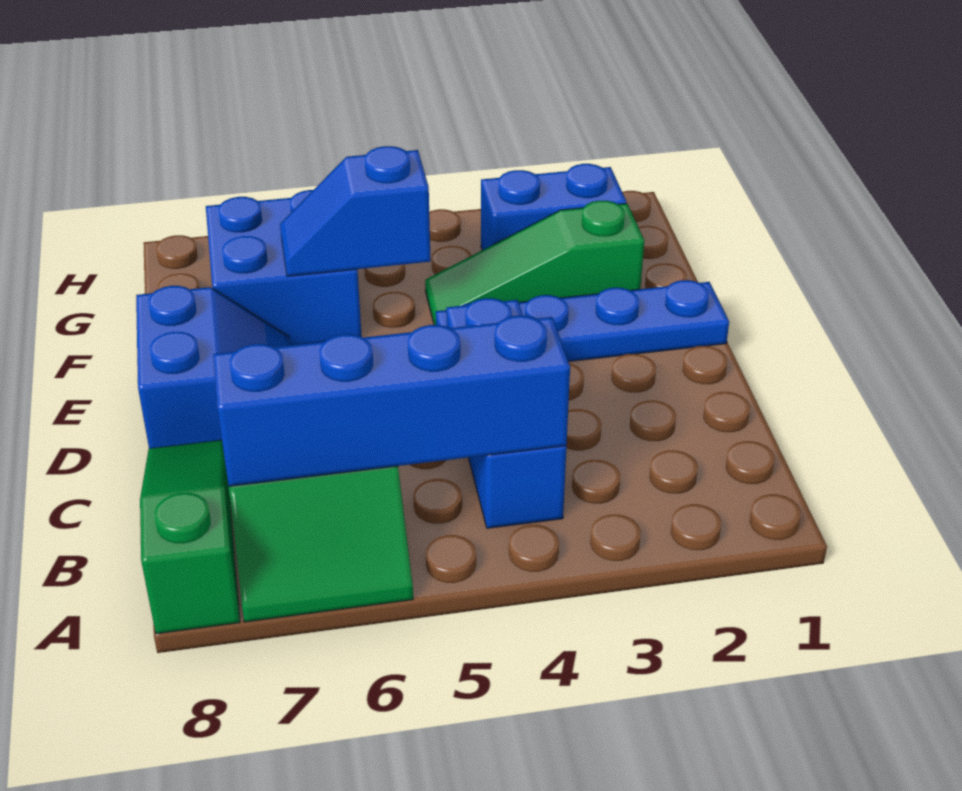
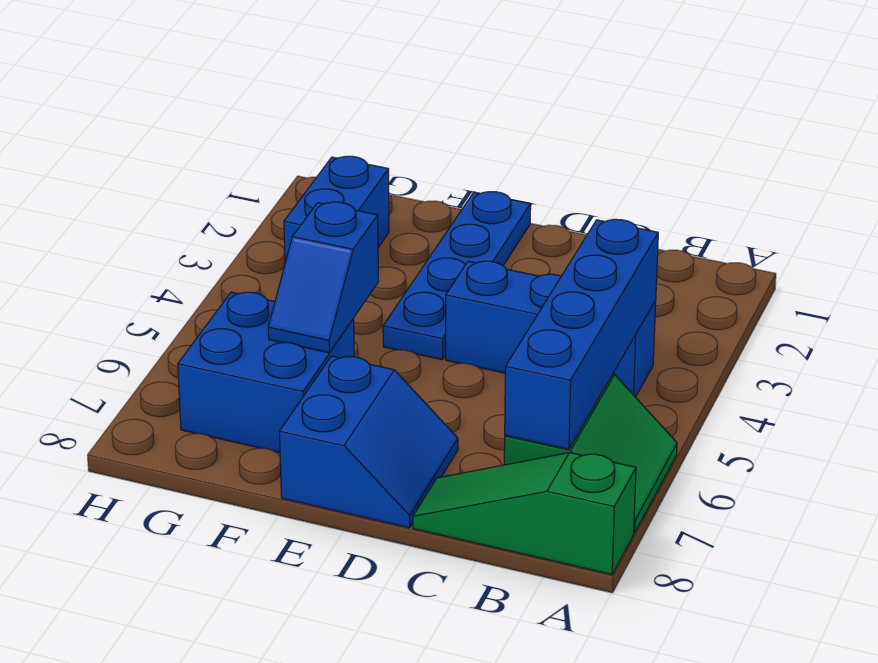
blue 2x2 slope [136,286,290,448] -> blue 2x2 slope turned to [280,356,458,528]
green 1x3 slope [425,201,644,325] -> none

